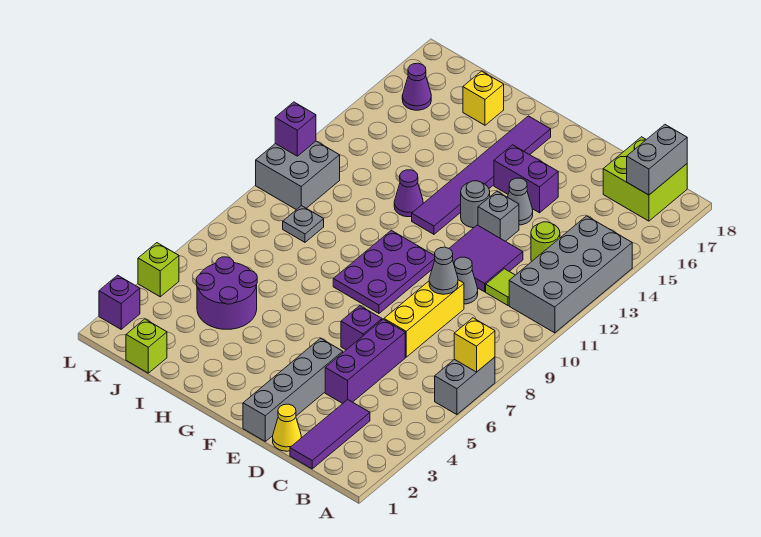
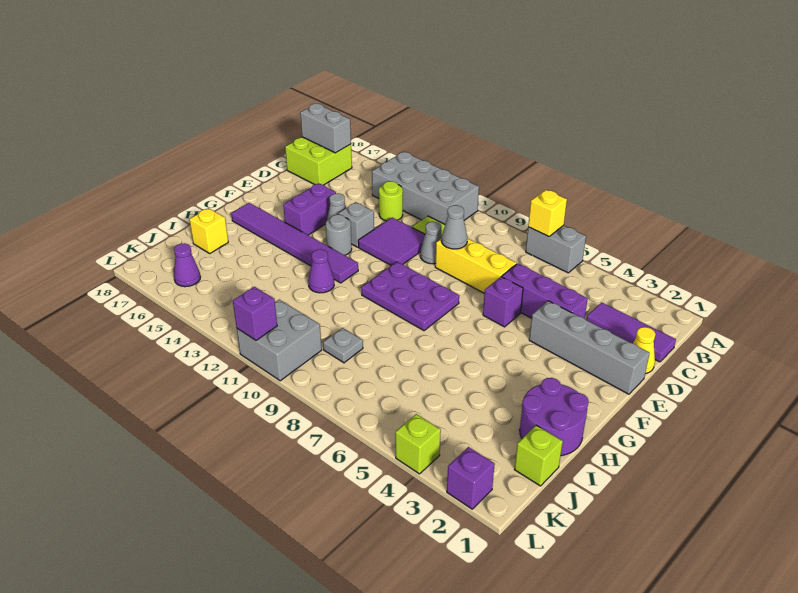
purple 2x2 round brick [196,257,257,329] -> purple 2x2 round brick moved to [520,378,589,456]

